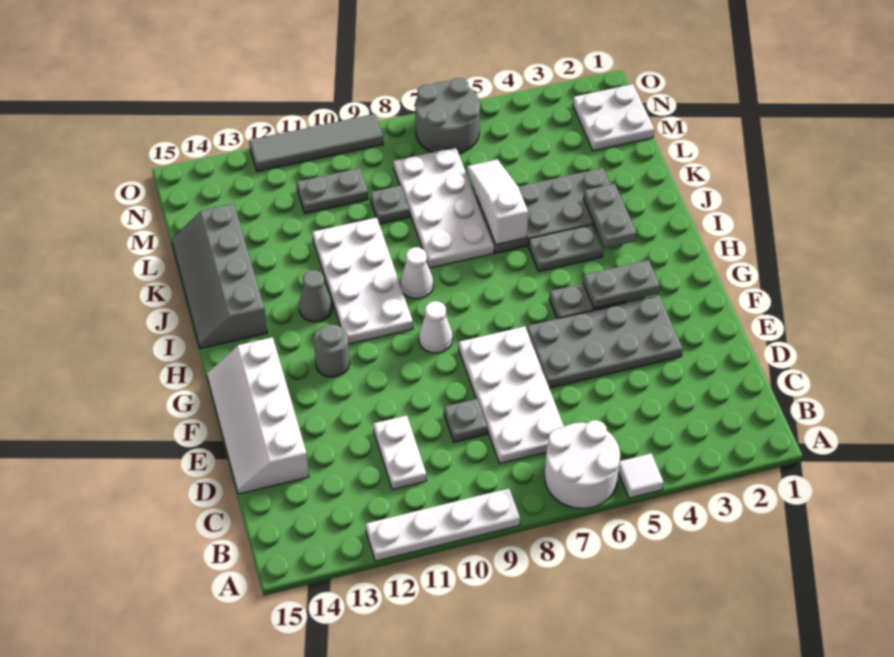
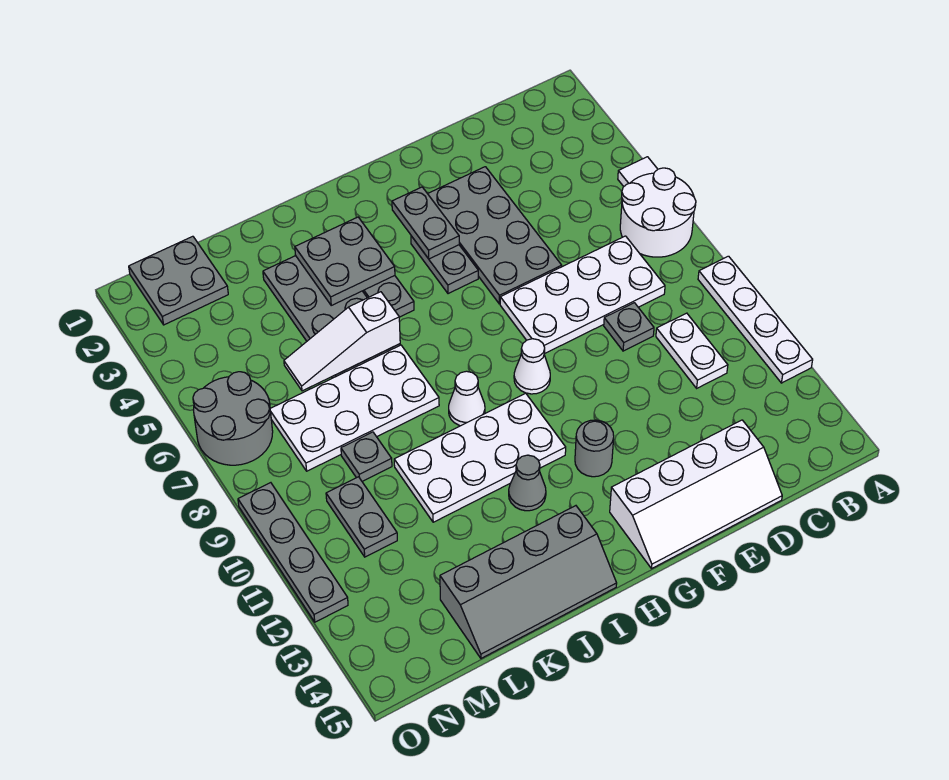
white 1x2 plate [373,415,427,490] -> white 1x2 plate turned to [656,313,728,388]
grey 1x2 plate [583,184,637,248] -> grey 2x2 plate [295,217,395,305]
white 2x2 plate [573,84,654,151] -> grey 2x2 plate [129,236,228,325]
grey 1x4 tile [249,114,383,171] -> grey 1x4 plate [238,483,348,622]

